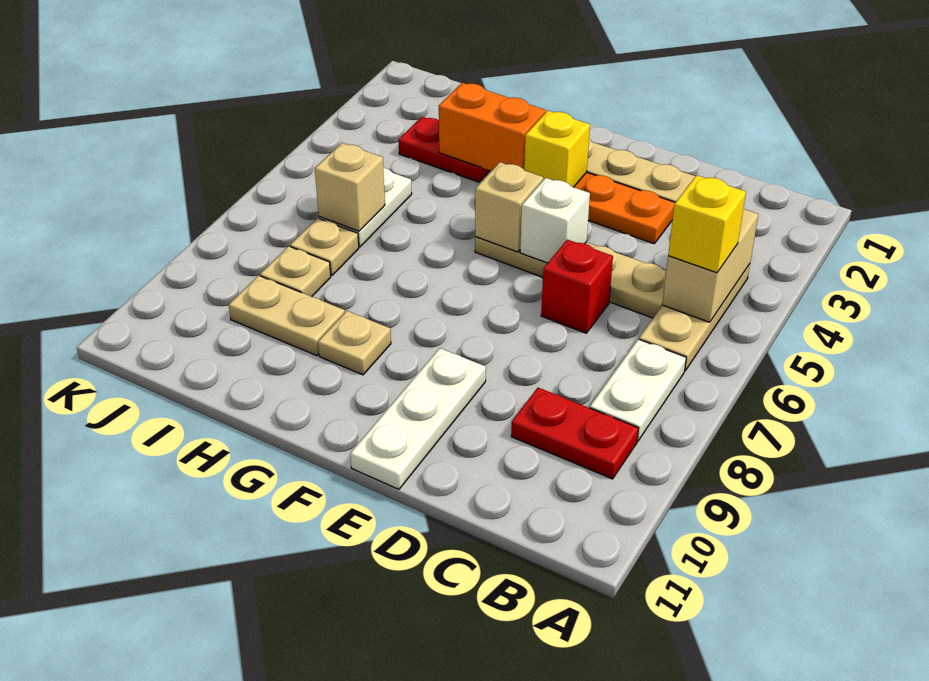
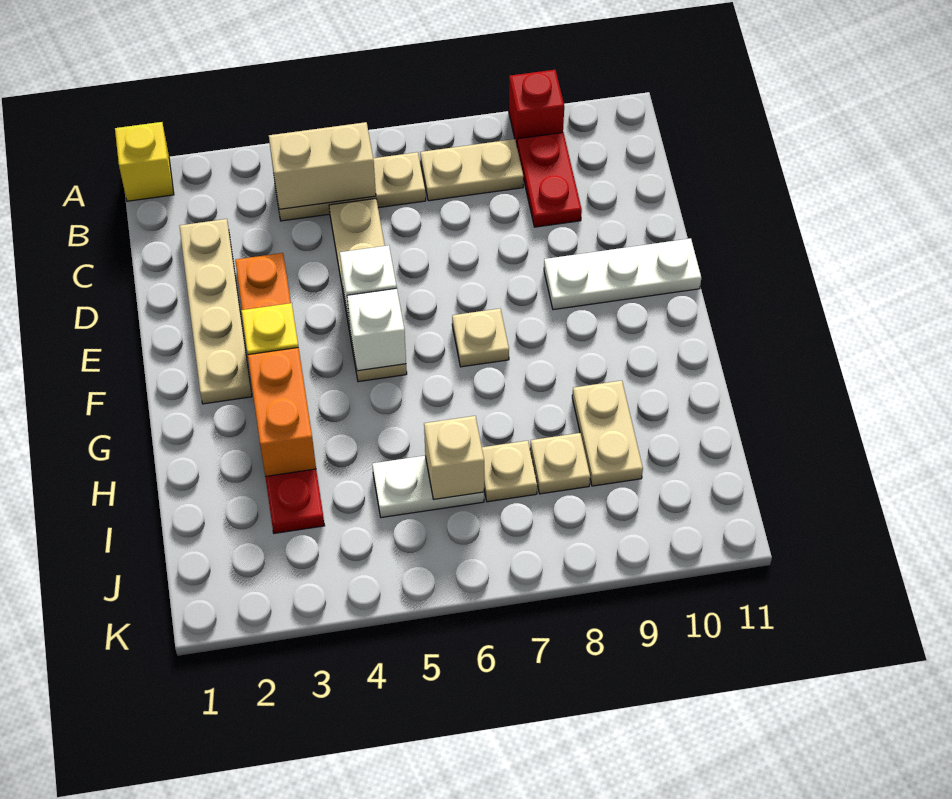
yellow 1x1 brick [668,175,746,273] -> yellow 1x1 brick moved to [115,122,174,201]
white 1x2 plate [590,339,686,441] -> tan 1x2 plate [420,139,523,201]
red 1x1 brick [541,240,613,333] -> red 1x1 brick moved to [509,70,564,145]
tan 1x1 brick [475,162,543,252] -> white 1x1 brick [347,288,406,371]
tan 1x1 plate [318,311,391,375] -> tan 1x1 plate moved to [452,309,509,367]

